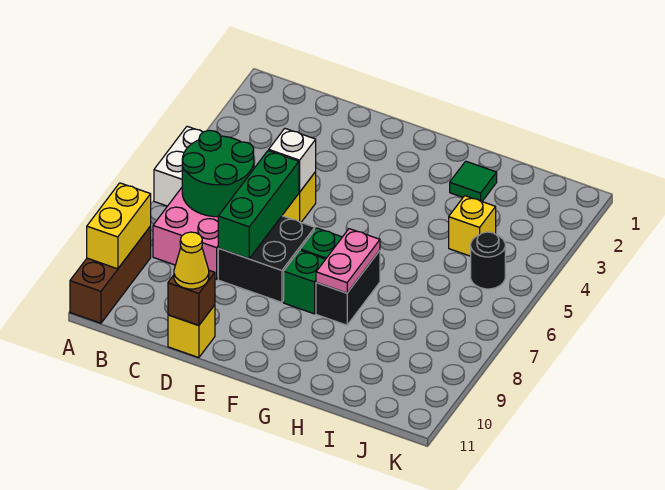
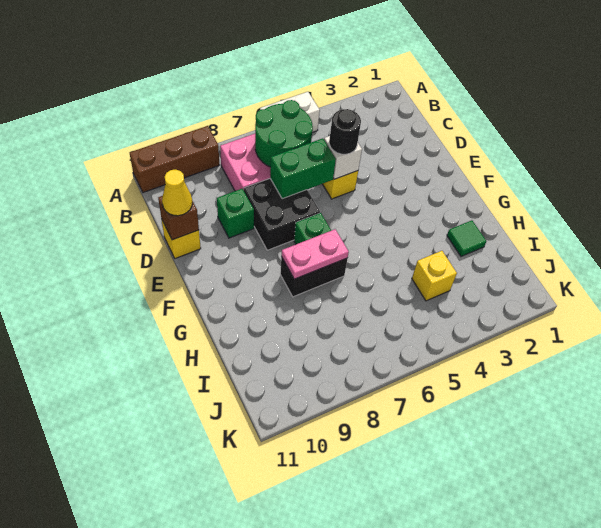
yellow 1x2 brick [87,183,151,269] -> none
green 1x3 brick [218,151,299,259] -> green 1x2 brick [270,138,336,199]
green 1x1 brick [284,250,325,314] -> green 1x1 brick moved to [217,189,254,238]
black 1x1 round brick [471,232,505,289] -> black 1x1 round brick moved to [329,109,361,154]

